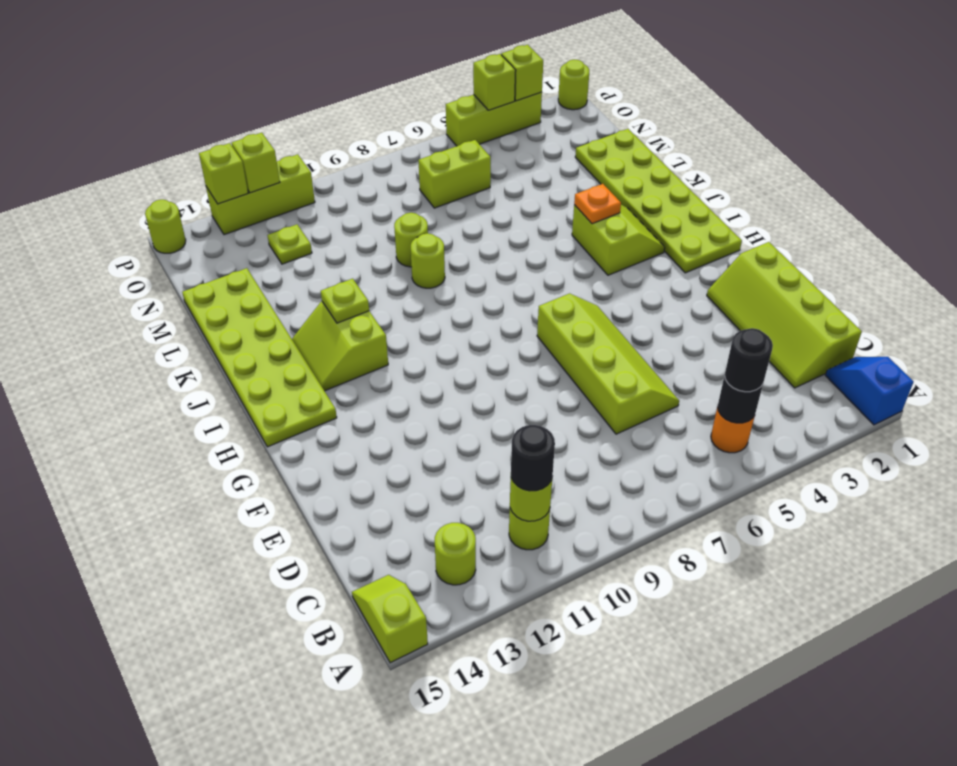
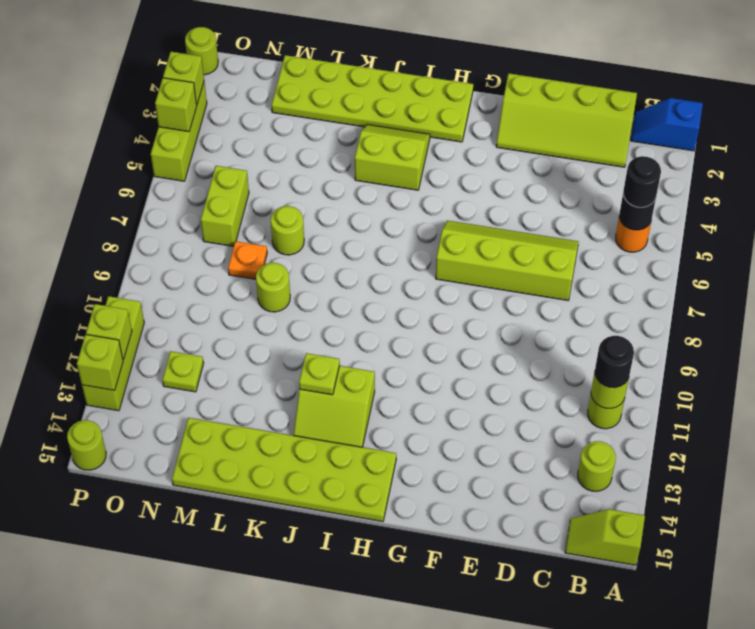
orange 1x1 plate [574,184,621,224] -> orange 1x1 plate moved to [228,241,267,279]
lime 1x1 round brick [411,233,445,288] -> lime 1x1 round brick moved to [271,206,304,255]

